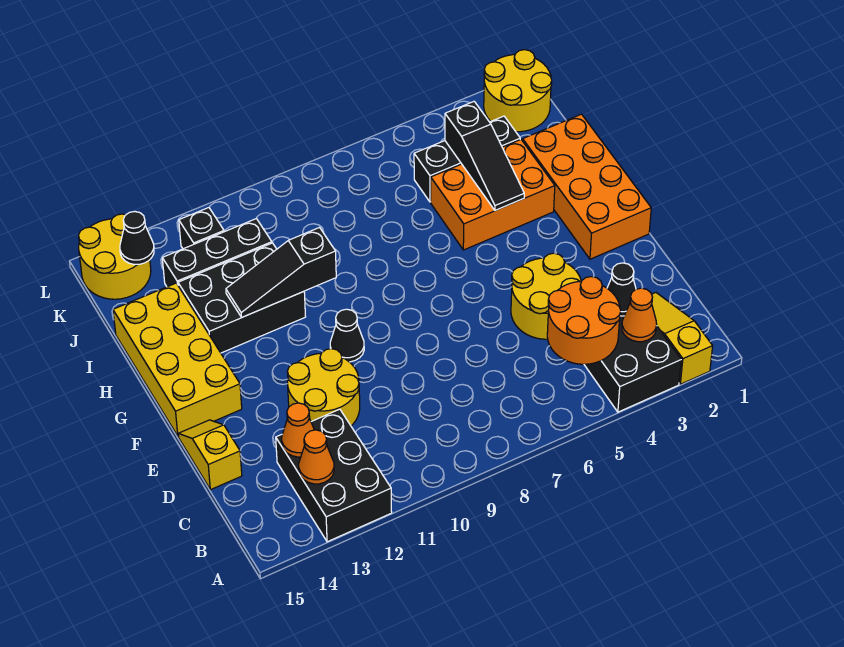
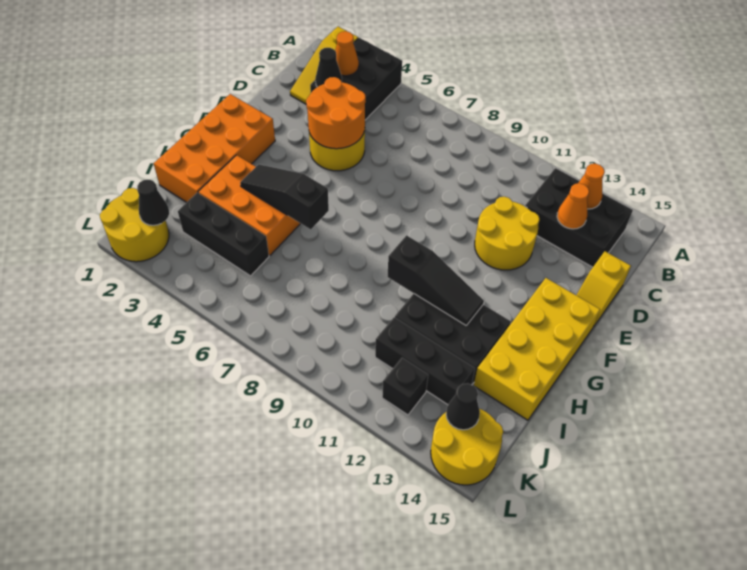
black 2x3 brick [276,409,392,542] -> black 2x3 brick turned to [525,168,633,267]
orange 2x2 round brick [547,277,621,364] -> orange 2x2 round brick moved to [306,77,366,149]
black 1x1 cone [330,309,364,362] -> black 1x1 cone moved to [137,180,169,225]
black 1x3 slope [445,102,524,210] -> black 1x3 slope turned to [240,164,329,229]

